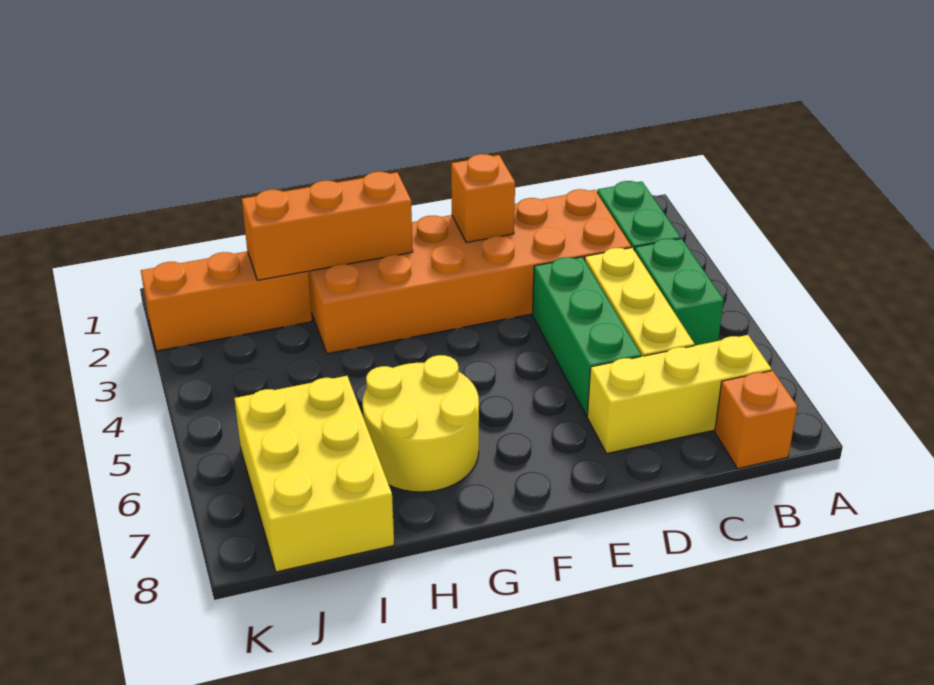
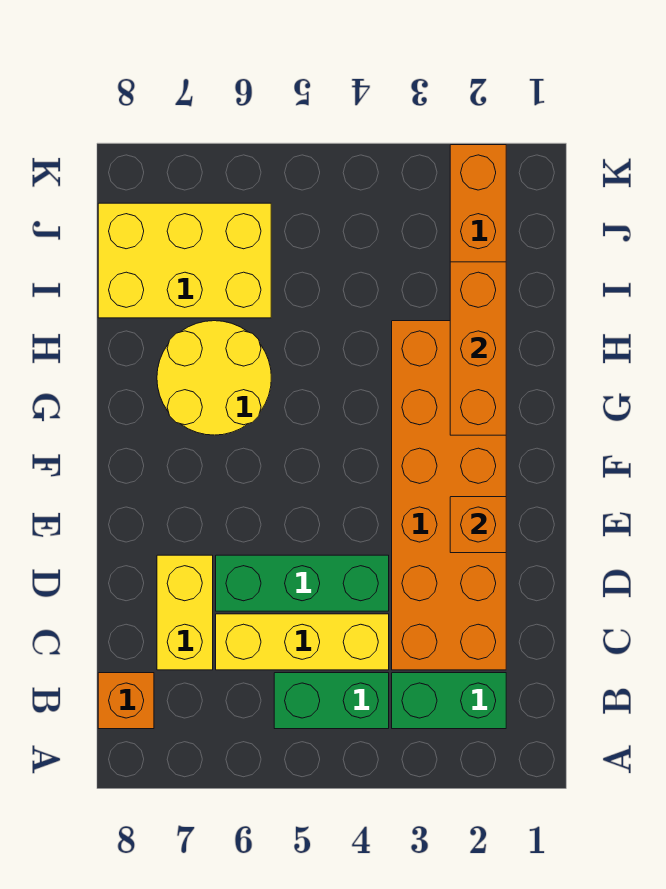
yellow 1x3 brick [587,335,771,453] -> yellow 1x2 brick [157,555,213,670]

